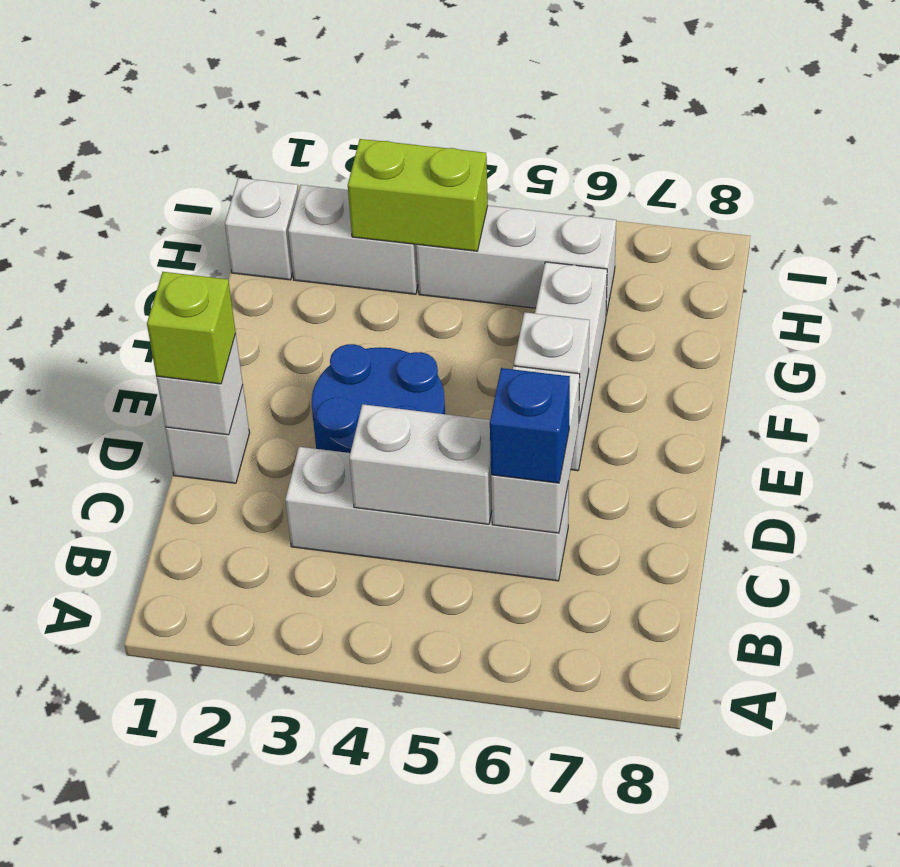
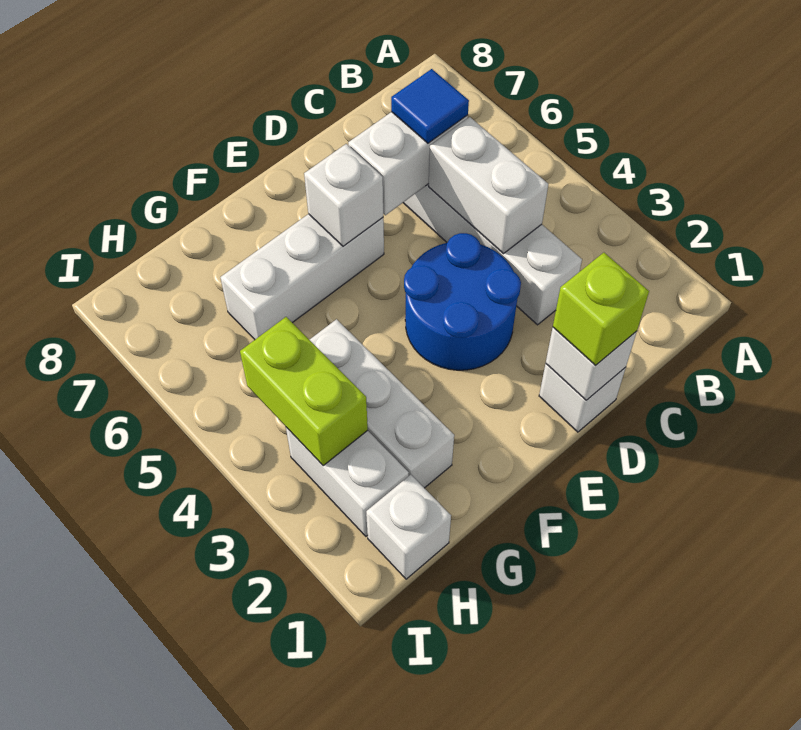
blue 1x1 brick [490,368,570,483] -> blue 1x1 tile [391,69,469,143]
white 1x3 brick [416,206,616,315] -> white 1x3 brick moved to [310,319,454,488]

